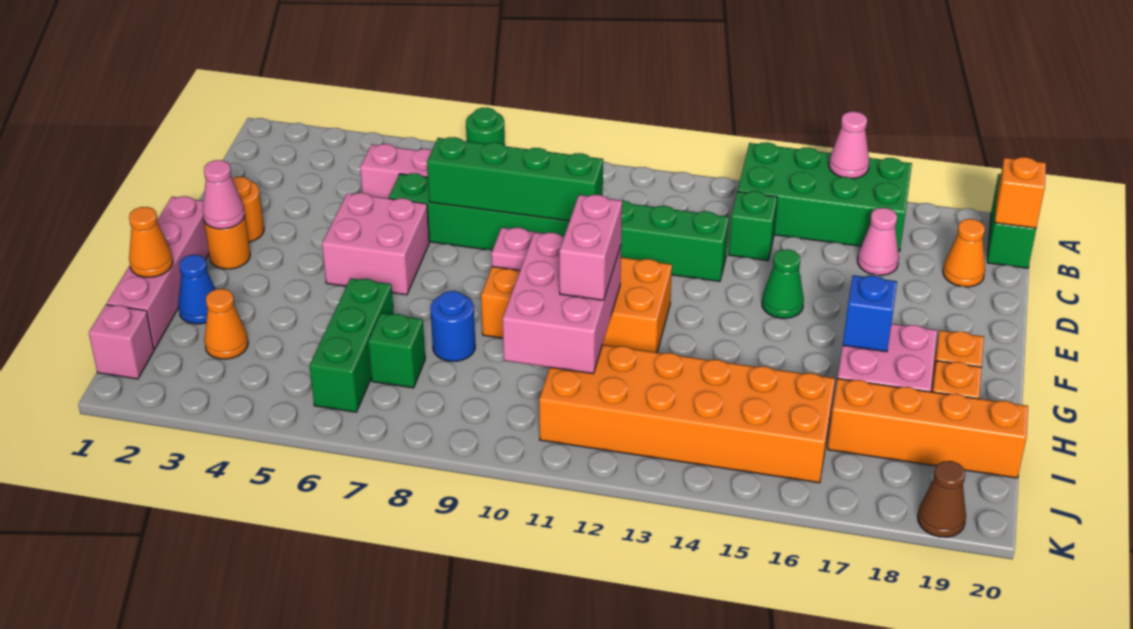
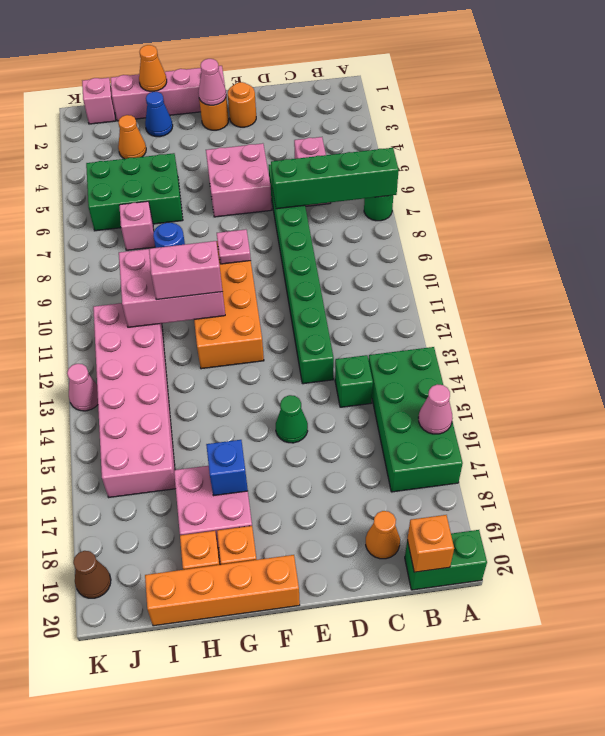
pink 1x1 cone [857,208,899,275] -> pink 1x1 cone moved to [67,364,98,411]
green 1x4 brick [427,137,603,221] -> green 1x4 brick turned to [271,148,399,209]
green 1x3 brick [309,278,394,412] -> green 2x3 brick [86,153,183,231]
green 1x1 brick [368,313,425,388] -> pink 1x1 brick [119,201,155,250]
orange 2x6 brick [539,345,835,483] -> pink 2x6 brick [93,303,176,497]
orange 1x4 brick [828,378,1028,478] -> orange 1x4 brick turned to [145,555,300,626]

